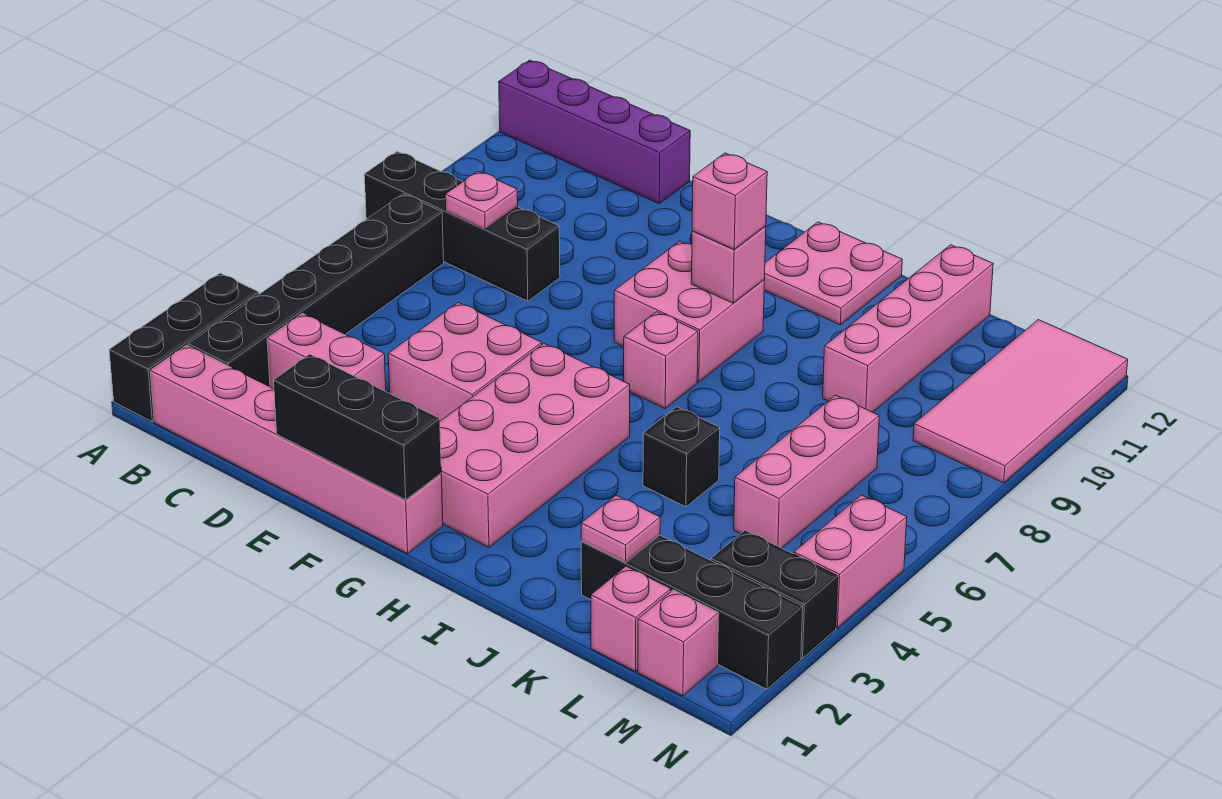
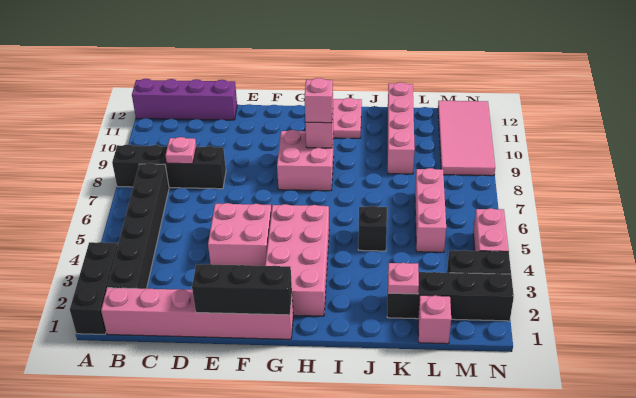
pink 1x2 brick [267,313,386,392] -> none
pink 1x1 brick [624,312,698,408] -> none
pink 1x1 brick [638,590,719,696] -> none

